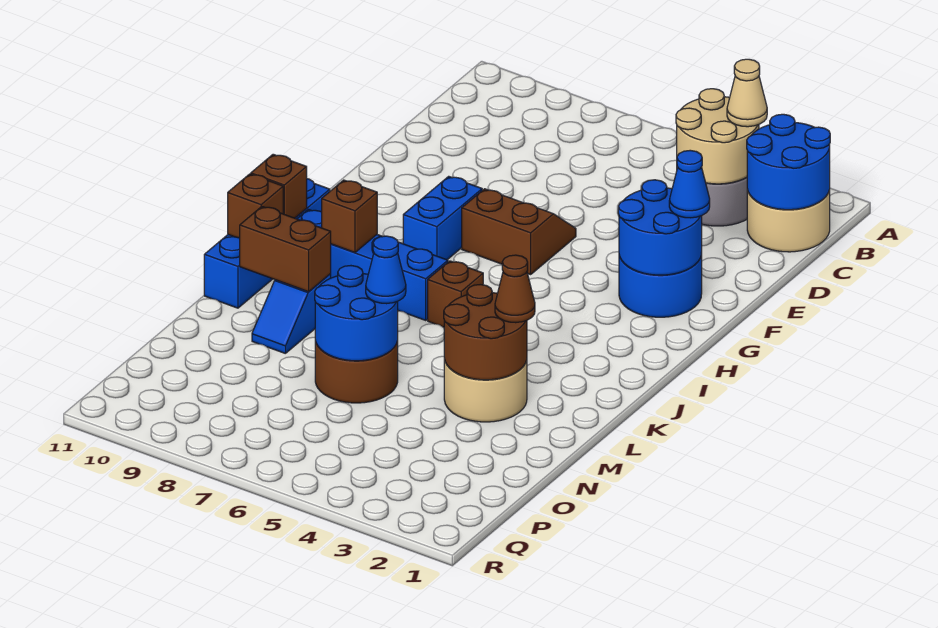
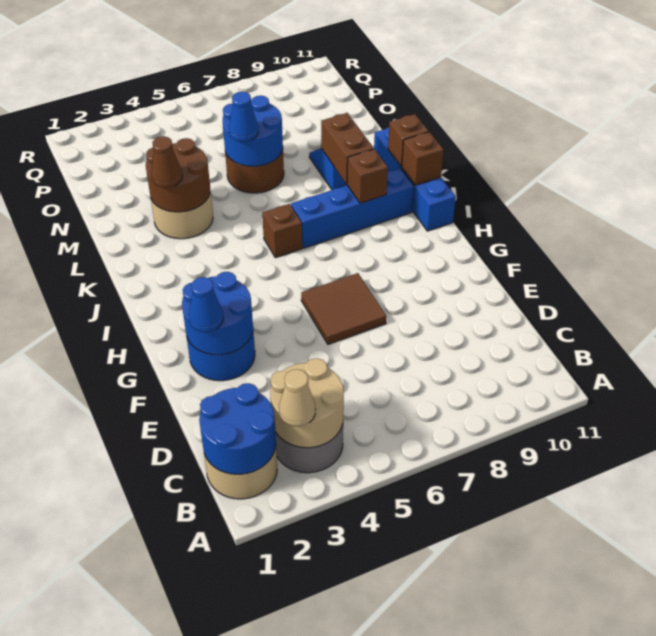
brown 2x2 slope [462,189,576,274] -> brown 2x2 tile [301,273,386,344]
blue 1x2 brick [403,176,482,260] -> none
brown 1x2 brick [240,207,331,292] -> brown 1x2 brick turned to [321,113,374,184]

